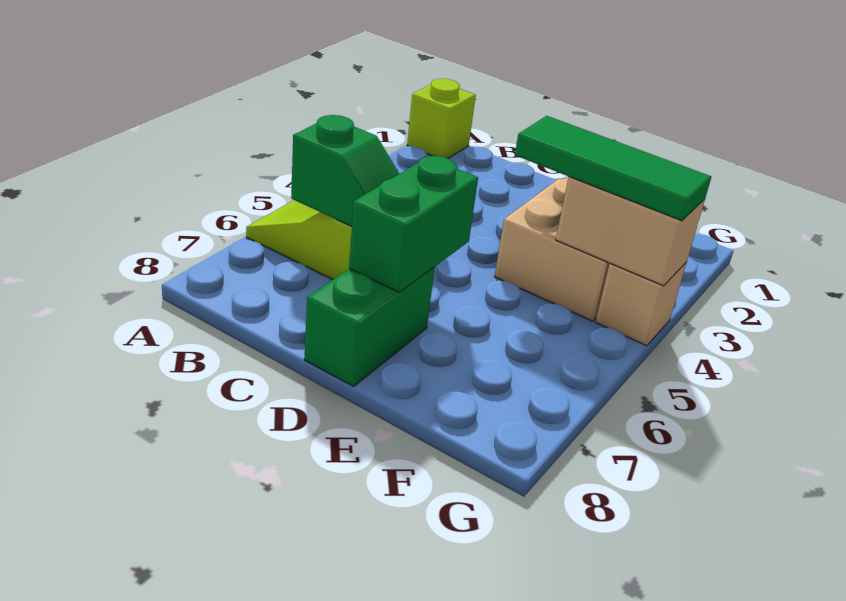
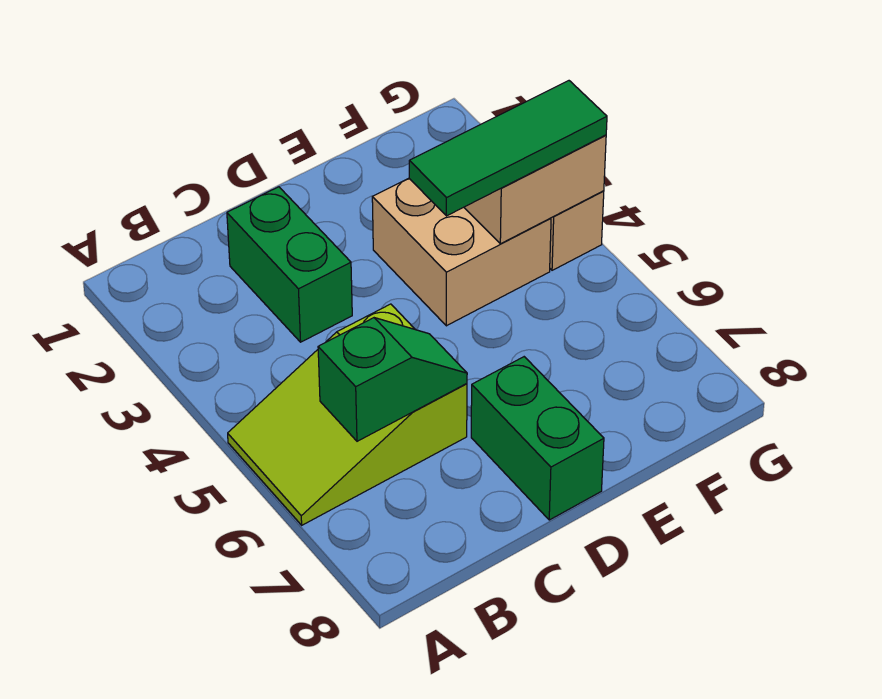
lime 1x1 brick [407,79,476,159] -> none
green 1x2 brick [349,156,478,292] -> green 1x2 brick moved to [227,187,352,342]

